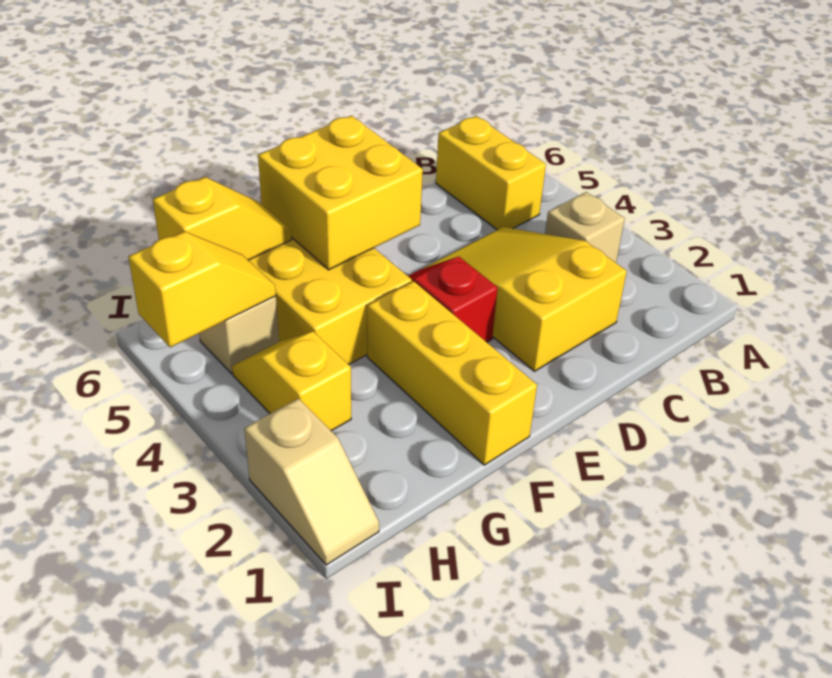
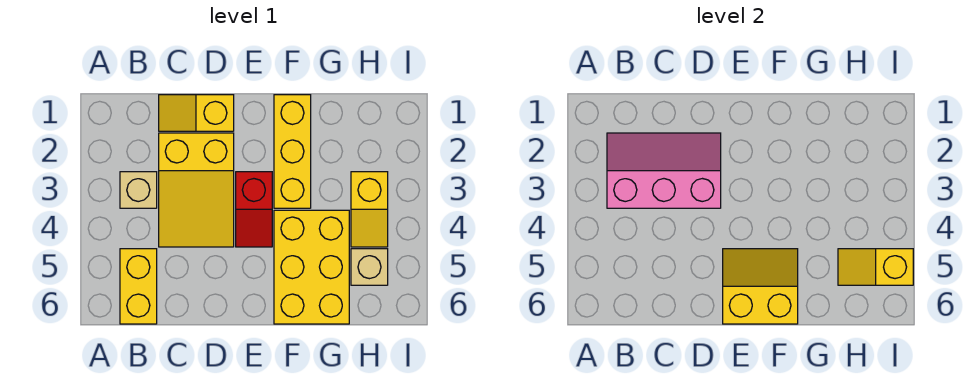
none -> pink 2x3 slope [607,133,721,208]
yellow 2x2 brick [258,116,423,270] -> yellow 2x2 slope [723,249,798,324]
yellow 1x2 slope [153,177,291,260] -> yellow 1x2 slope moved to [159,95,234,131]
tan 1x2 slope [244,399,379,565] -> none

